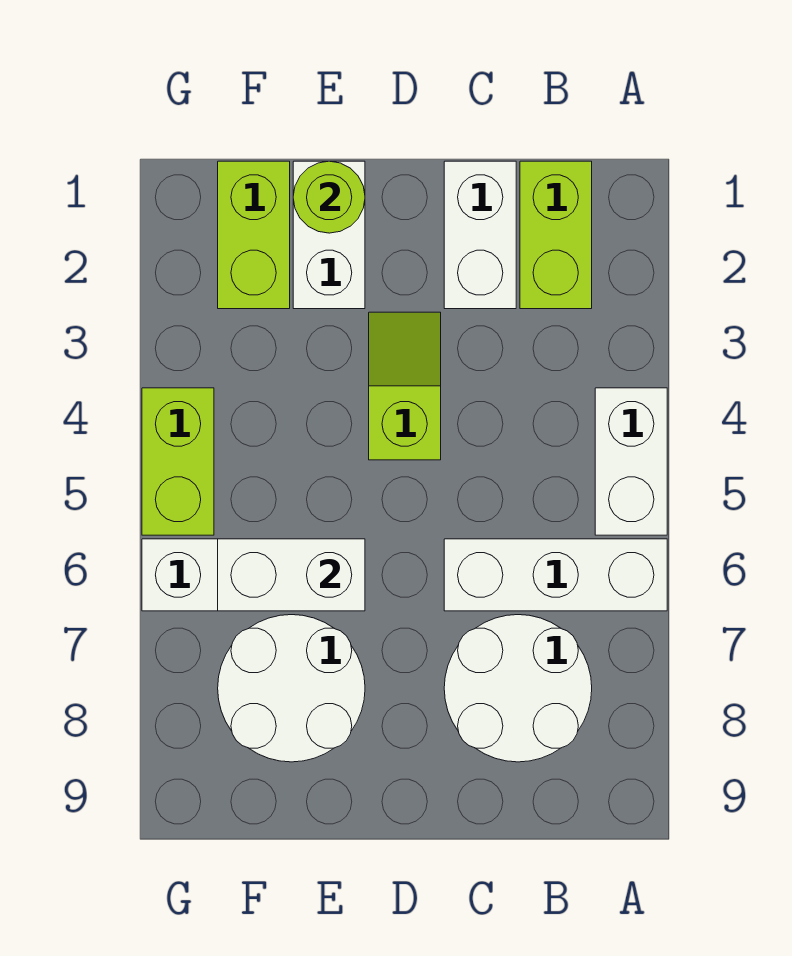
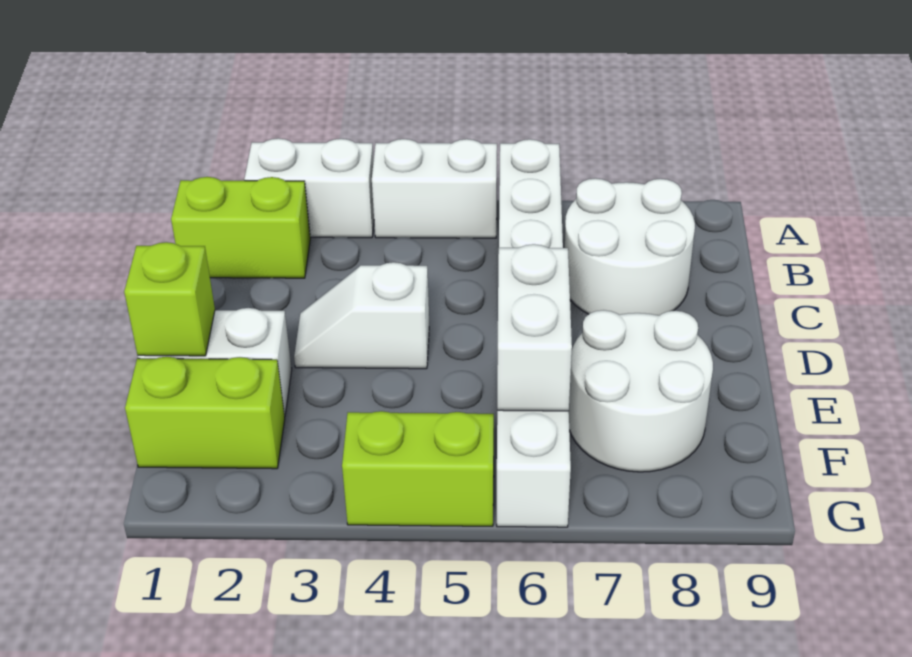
white 1x2 brick [444,161,516,309] -> white 1x2 brick moved to [244,138,374,238]
lime 1x2 slope [369,312,441,460] -> white 1x2 slope [294,262,429,369]
lime 1x1 round brick [293,161,365,233] -> lime 1x1 brick [124,242,215,356]

